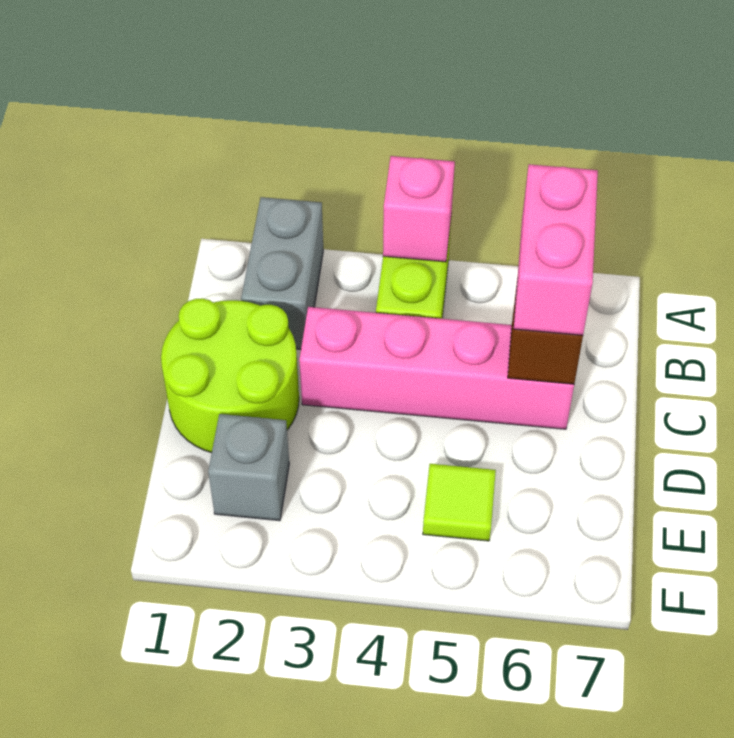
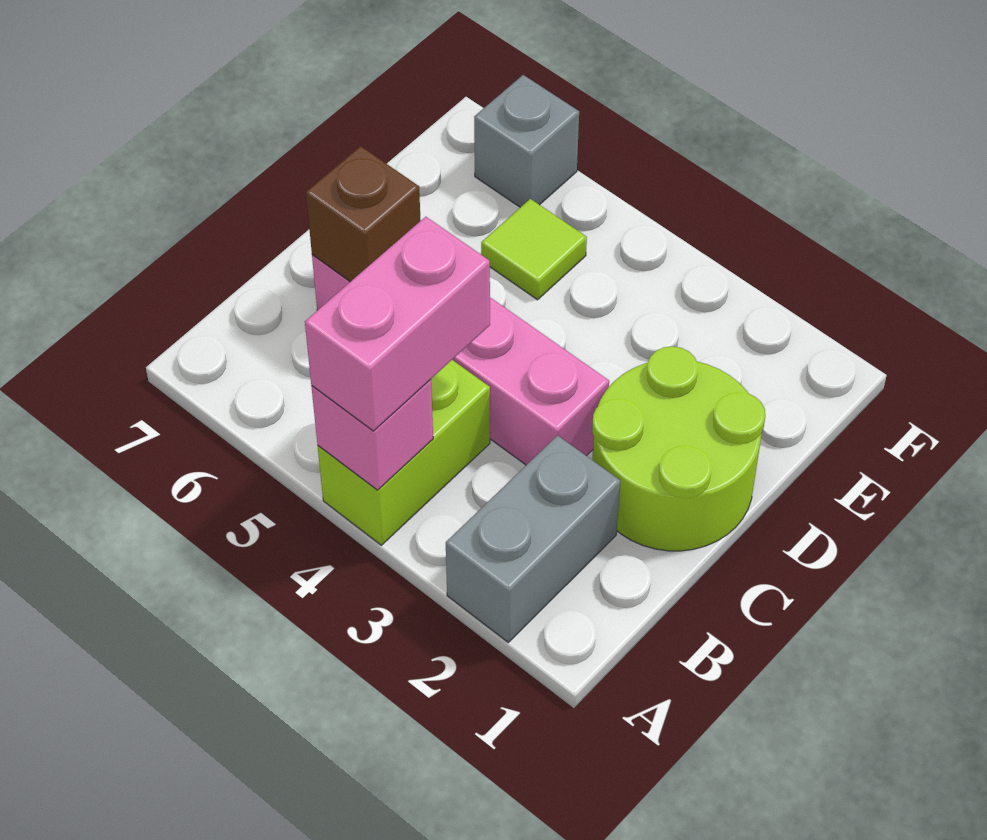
pink 1x2 brick [514,164,598,335] -> pink 1x2 brick moved to [305,217,490,431]
grey 1x1 brick [208,414,289,521] -> grey 1x1 brick moved to [474,75,579,207]

